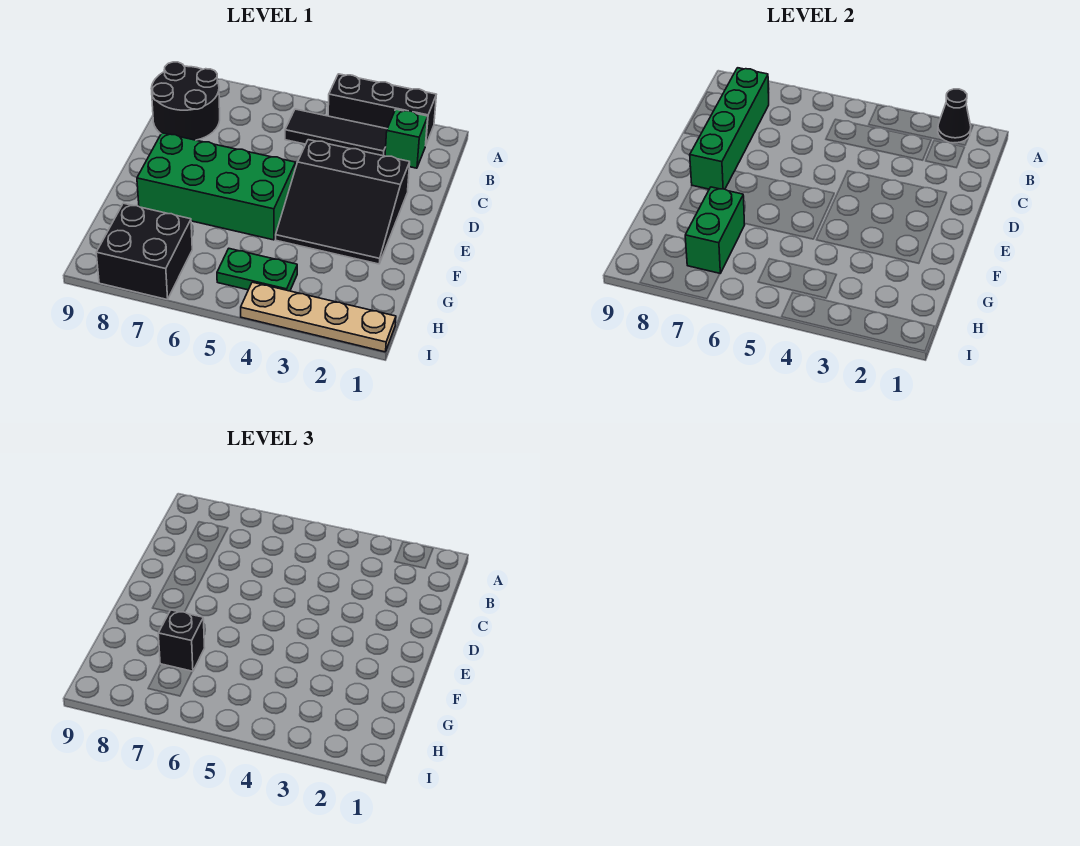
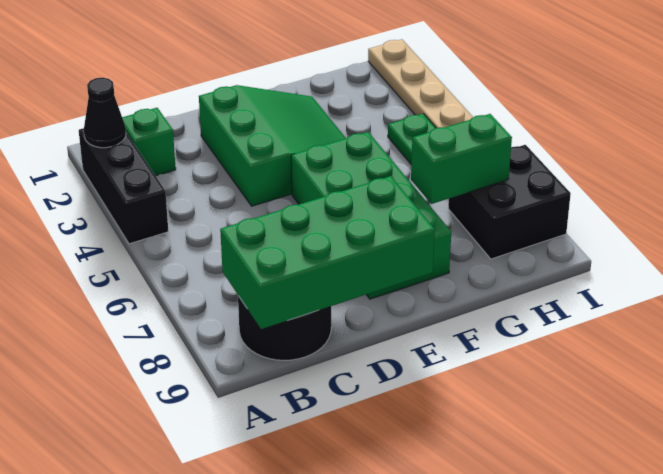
black 1x3 tile [285,109,387,156] -> none
green 1x4 brick [690,68,769,189] -> green 2x4 brick [220,176,435,329]
black 3x3 slope [276,140,410,264] -> green 3x3 slope [199,85,346,206]
black 1x1 brick [158,610,205,672] -> none

